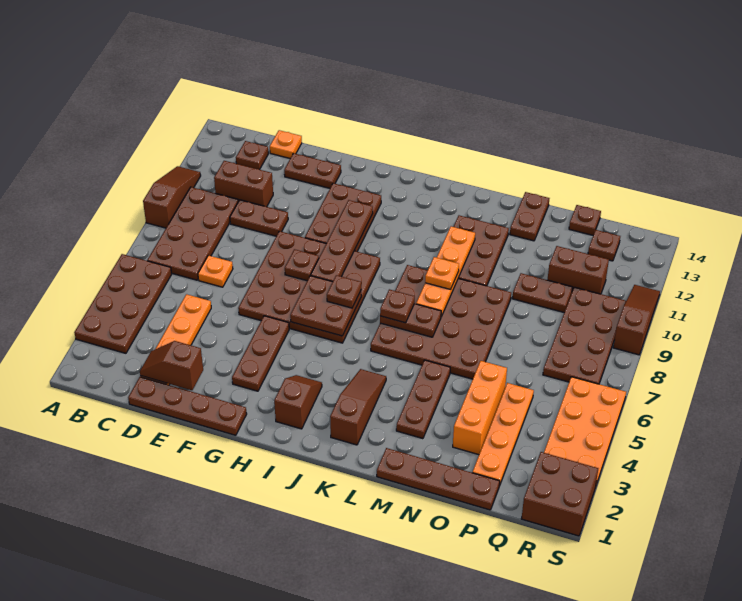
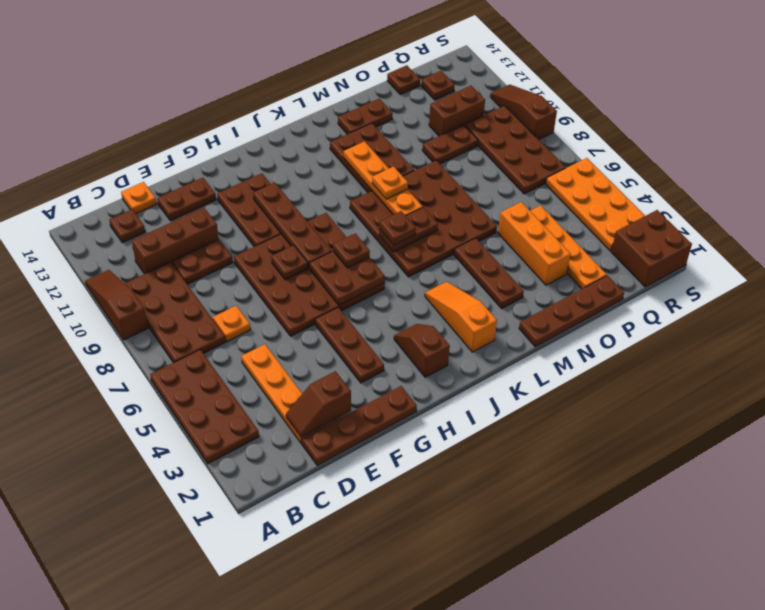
brown 1x2 brick [214,161,273,207] -> brown 1x3 brick [132,208,218,274]
brown 1x3 slope [330,369,386,445] -> orange 1x3 slope [425,282,497,352]
brown 1x2 plate [510,192,549,241] -> brown 1x2 plate turned to [338,98,393,134]

